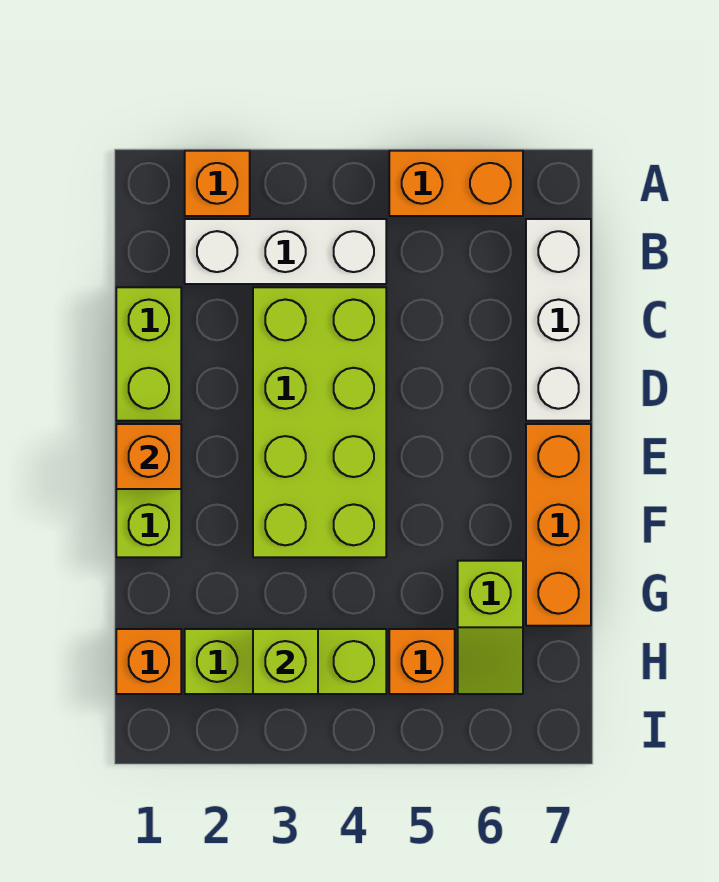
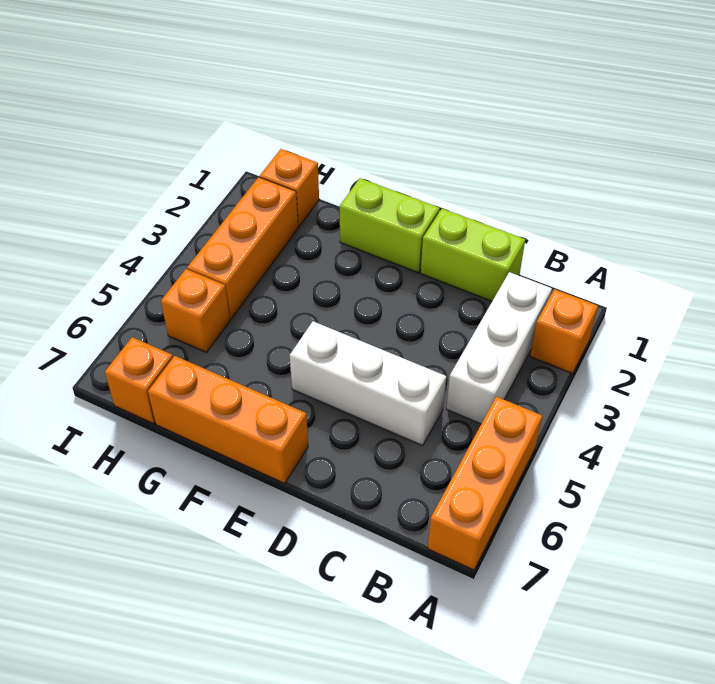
orange 1x2 brick [389,151,523,216] -> orange 1x3 brick [428,397,542,570]
white 1x3 brick [526,219,591,421] -> white 1x3 brick moved to [290,321,446,446]
lime 2x4 brick [253,287,386,557] -> none
orange 1x1 brick [116,424,181,489] -> orange 1x1 brick moved to [105,337,173,424]
lime 1x2 slope [458,561,523,694] -> none
lime 1x3 brick [185,629,386,694] -> orange 1x3 brick [187,177,298,319]
lime 1x1 brick [253,629,318,694] -> none

